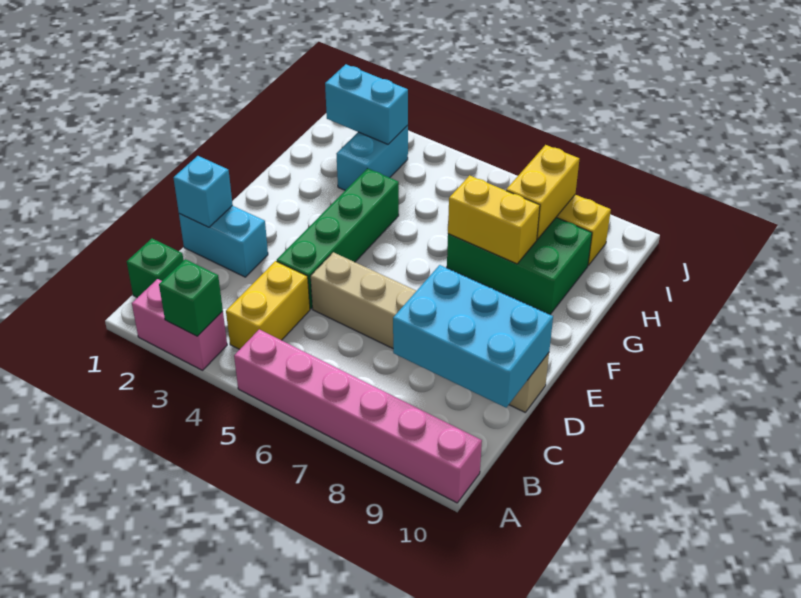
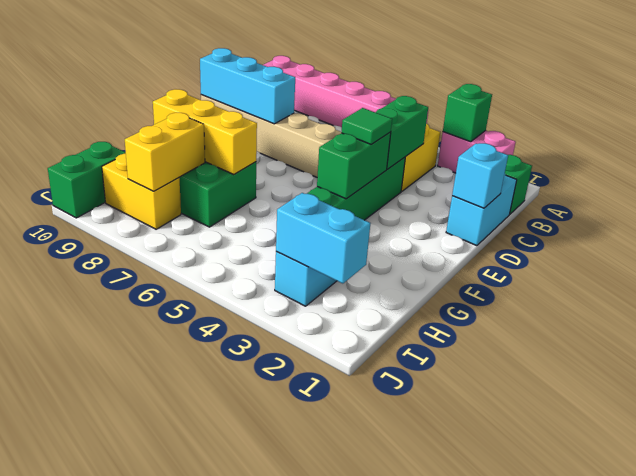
none -> green 1x2 brick [376,96,428,169]
cyan 2x3 brick [393,265,553,408] -> cyan 1x3 brick [200,48,295,124]
cyan 1x2 brick [179,206,268,277] -> cyan 1x2 brick turned to [446,174,517,246]
none -> green 1x2 brick [317,132,391,199]
none -> green 1x1 tile [342,108,392,144]
yellow 1x2 brick [448,175,540,264] -> yellow 1x3 brick [153,89,257,174]
none -> green 1x2 brick [48,142,126,218]

